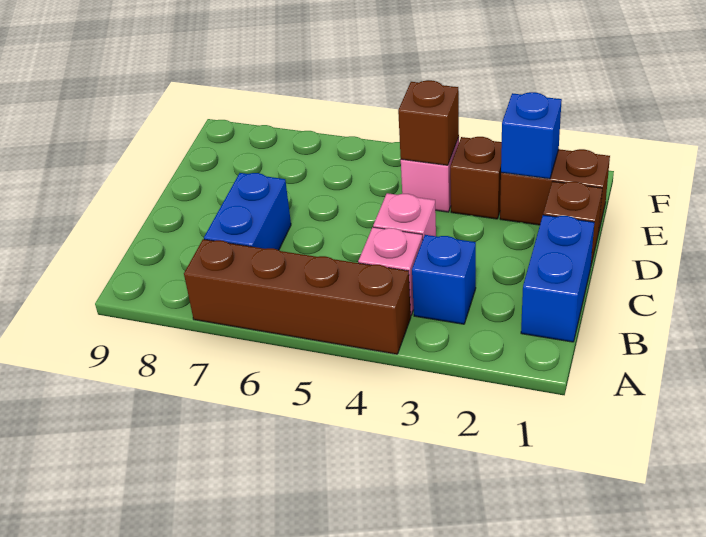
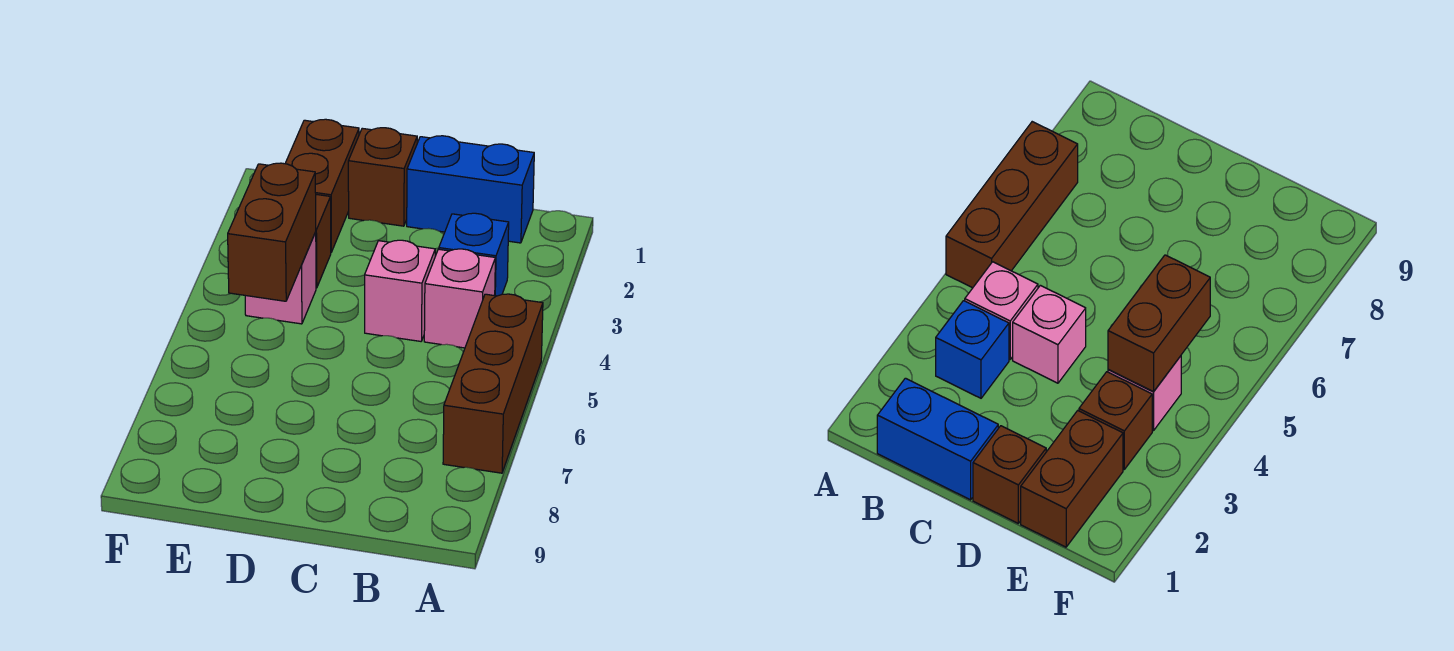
brown 1x4 brick [184,239,411,354] -> brown 1x3 brick [443,294,543,473]
blue 1x2 brick [204,173,291,250] -> none
blue 1x1 brick [501,92,562,179] -> none
brown 1x1 brick [398,80,459,165] -> brown 1x2 brick [228,163,316,301]

